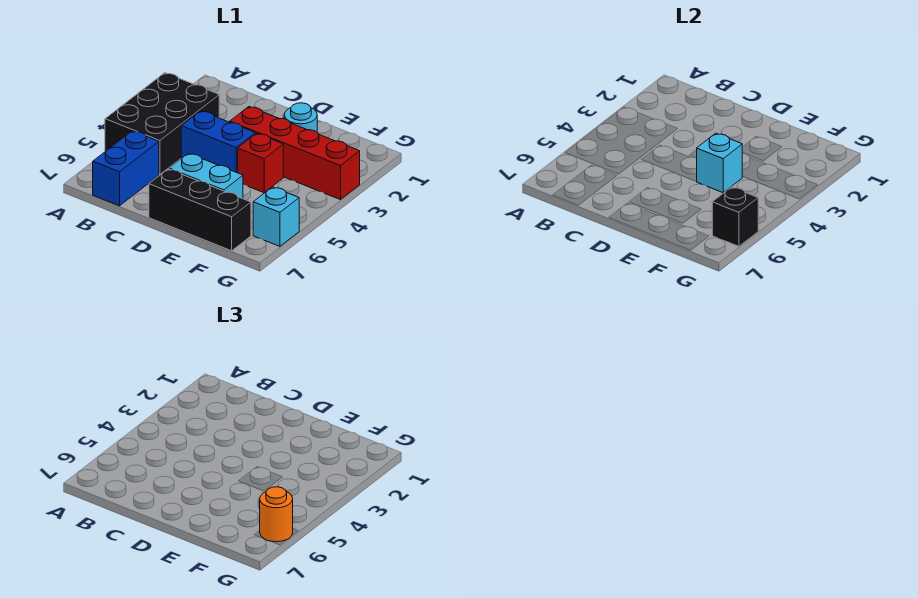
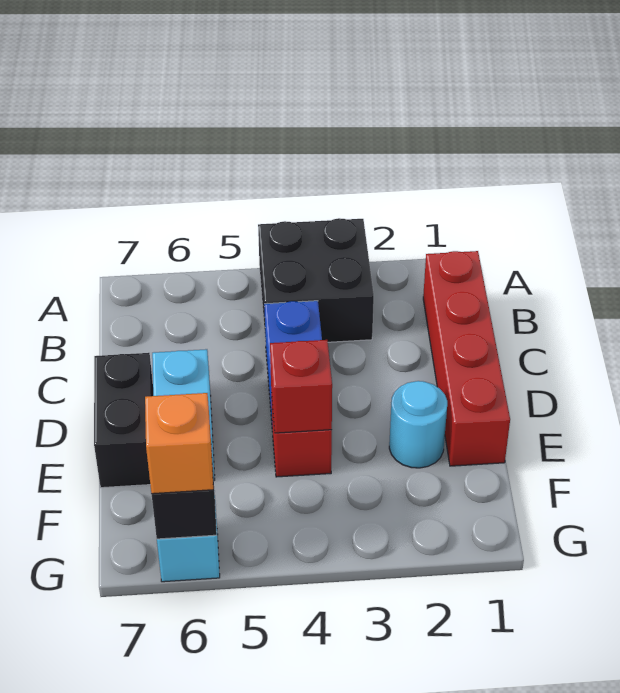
black 2x3 brick [105,73,219,175] -> black 2x2 brick [258,218,374,344]
blue 1x2 brick [93,131,159,206] -> none
red 1x4 brick [230,107,360,200] -> red 1x4 brick moved to [423,251,510,466]
black 1x3 brick [149,169,251,251] -> black 1x2 brick [94,353,153,488]
cyan 1x1 brick [697,133,743,193] -> red 1x1 brick [270,340,332,433]
orange 1x1 round brick [260,487,293,542] -> orange 1x1 brick [145,393,213,494]

